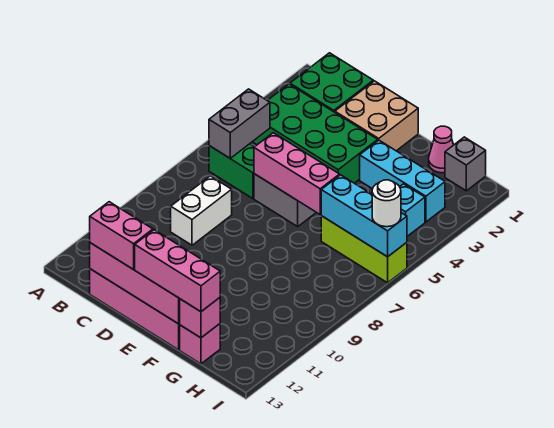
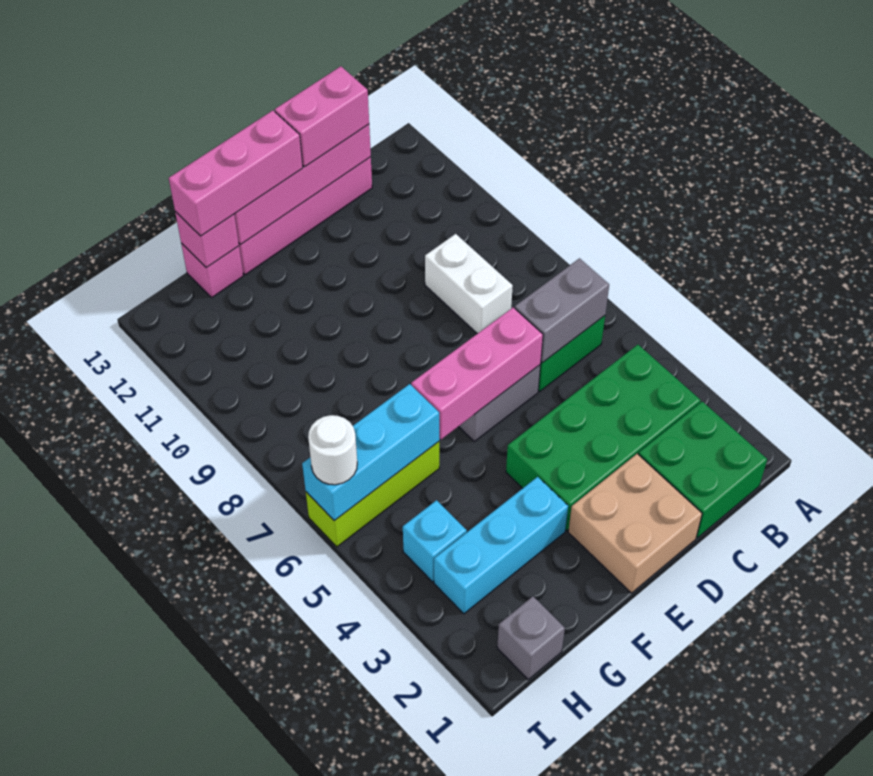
grey 1x2 brick [209,89,270,158] -> grey 1x2 brick turned to [515,258,609,363]
pink 1x1 cone [429,126,453,173] -> none

